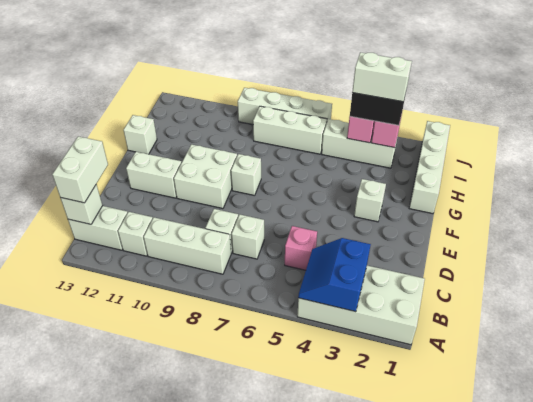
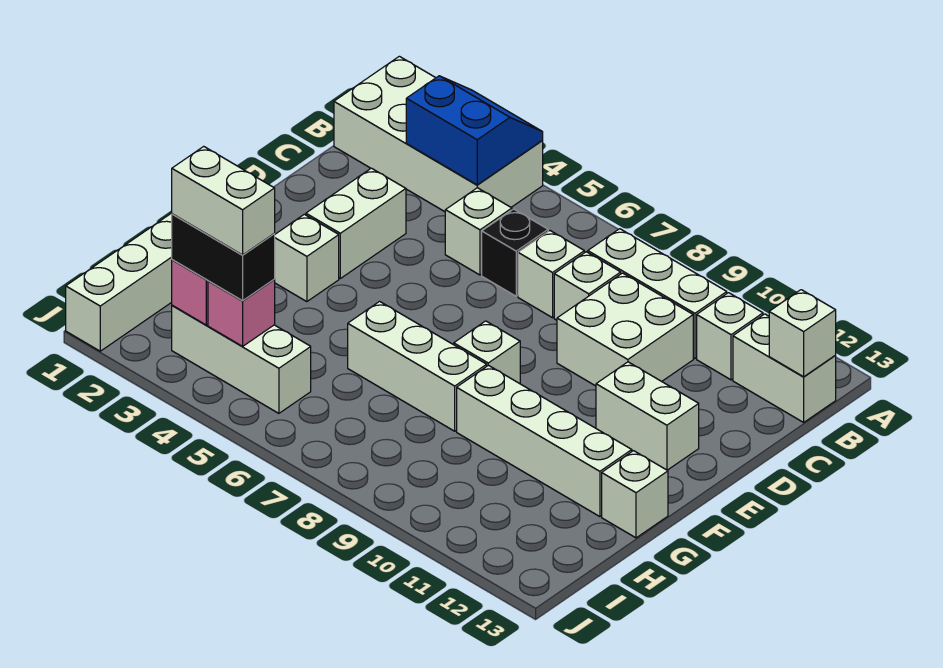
blue 2x2 slope [298,238,371,312] -> blue 2x2 slope turned to [406,76,543,185]
white 1x2 brick [52,136,108,203] -> white 1x2 brick moved to [306,168,406,278]
pink 1x1 brick [285,226,317,270] -> white 1x1 brick [445,188,512,275]
none -> black 1x1 brick [482,209,548,296]
white 2x2 brick [174,144,237,209] -> white 2x2 brick moved to [557,273,693,386]
white 1x3 brick [253,106,327,154] -> white 1x3 brick moved to [348,301,487,431]
white 1x4 brick [238,88,332,125] -> white 1x4 brick moved to [457,365,632,517]

